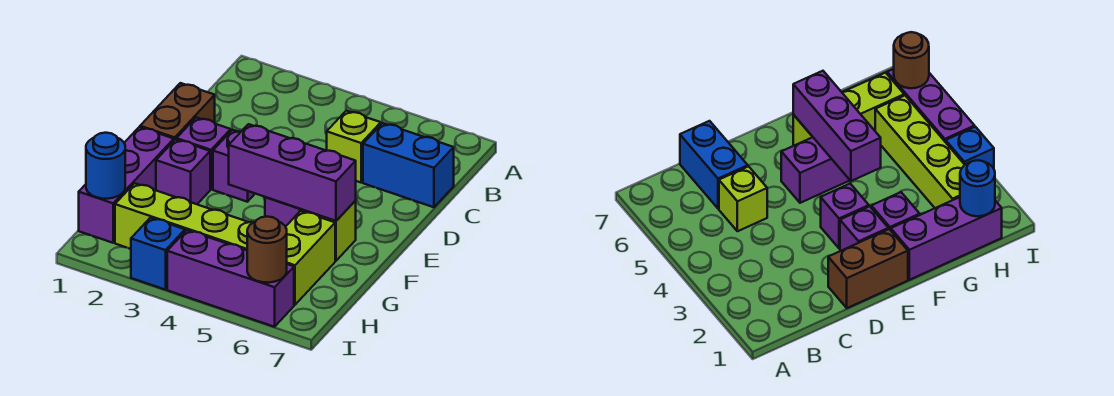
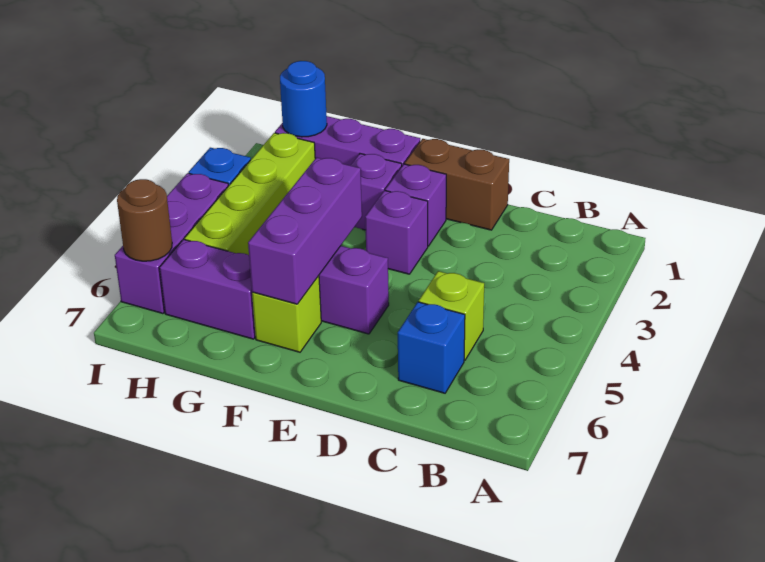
blue 1x2 brick [363,123,454,207] -> blue 1x1 brick [398,302,465,393]
lime 1x2 brick [286,211,335,305] -> purple 1x2 brick [160,239,256,339]

